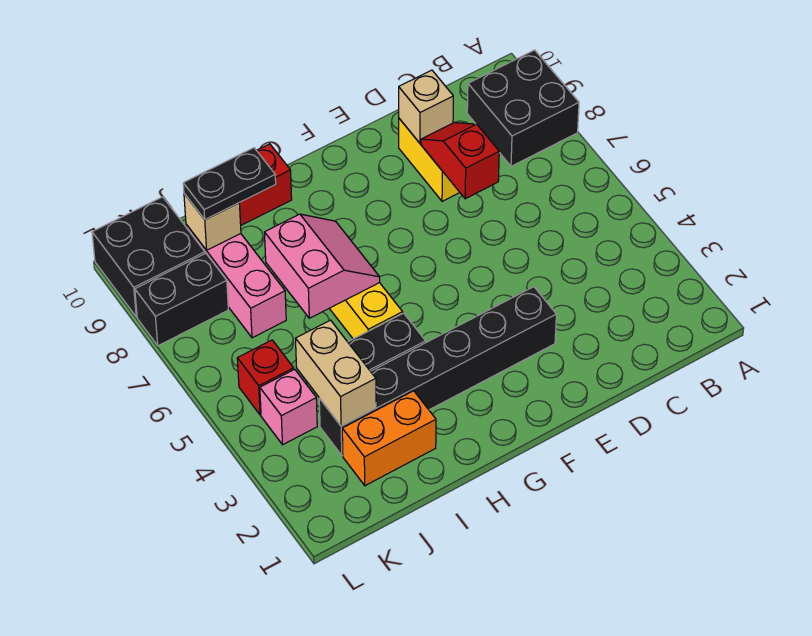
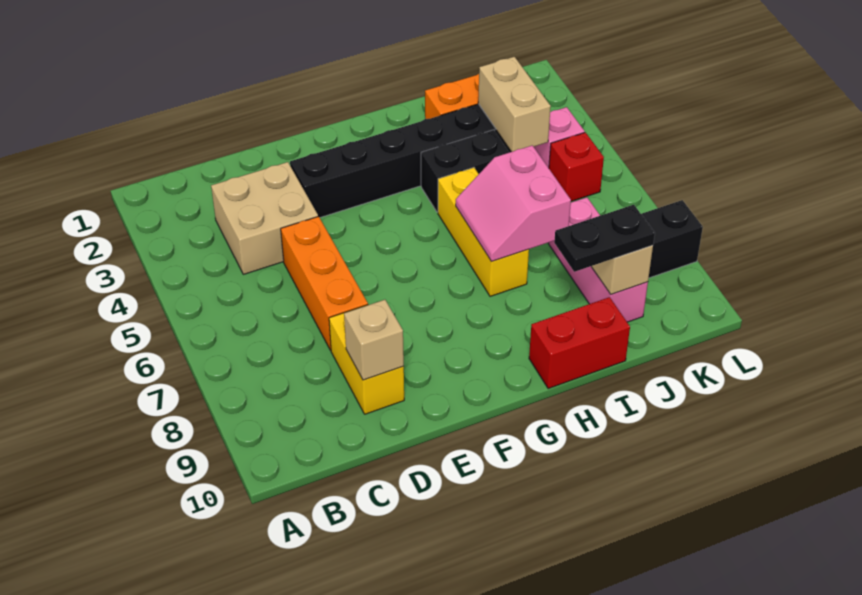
black 2x2 brick [467,50,579,166] -> none
none -> tan 2x2 brick [211,162,318,274]
none -> orange 1x3 brick [281,216,368,350]
red 1x2 slope [421,123,499,199] -> none
black 2x2 brick [92,197,205,317] -> none

